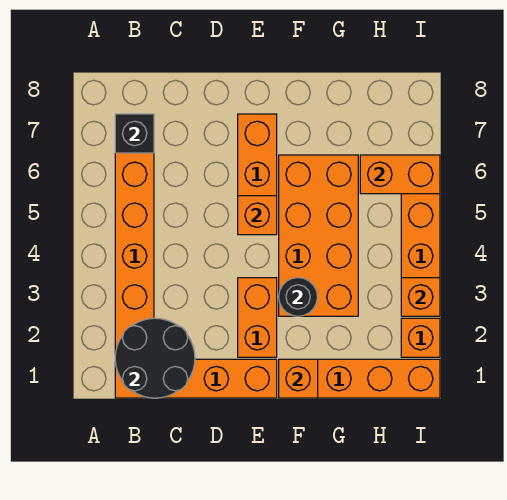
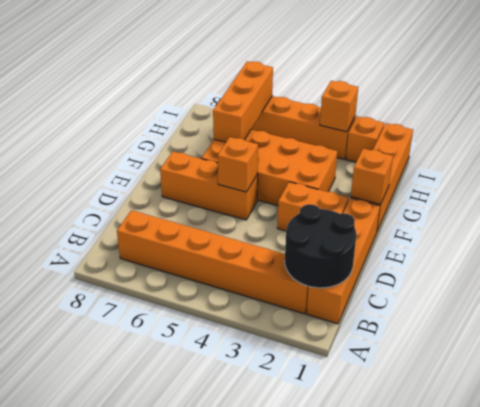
black 1x1 brick [115,114,154,153] -> none
black 1x1 round brick [279,278,317,316] -> none
orange 1x2 brick [360,155,440,194] -> orange 1x3 brick [213,61,273,142]

